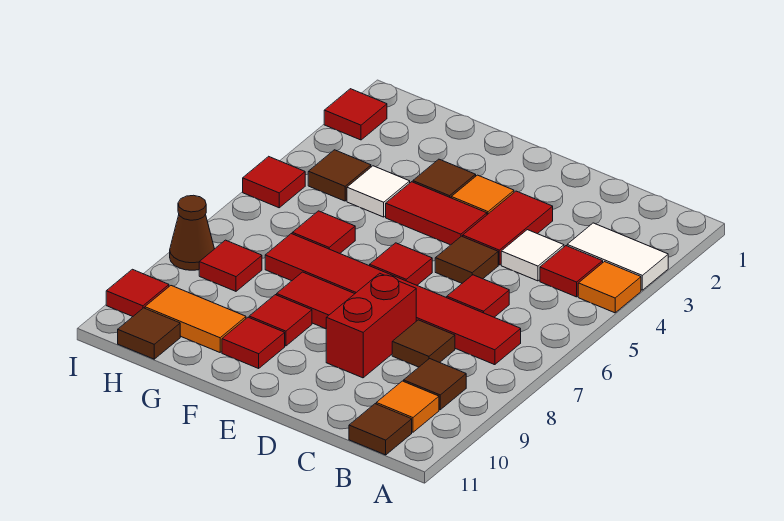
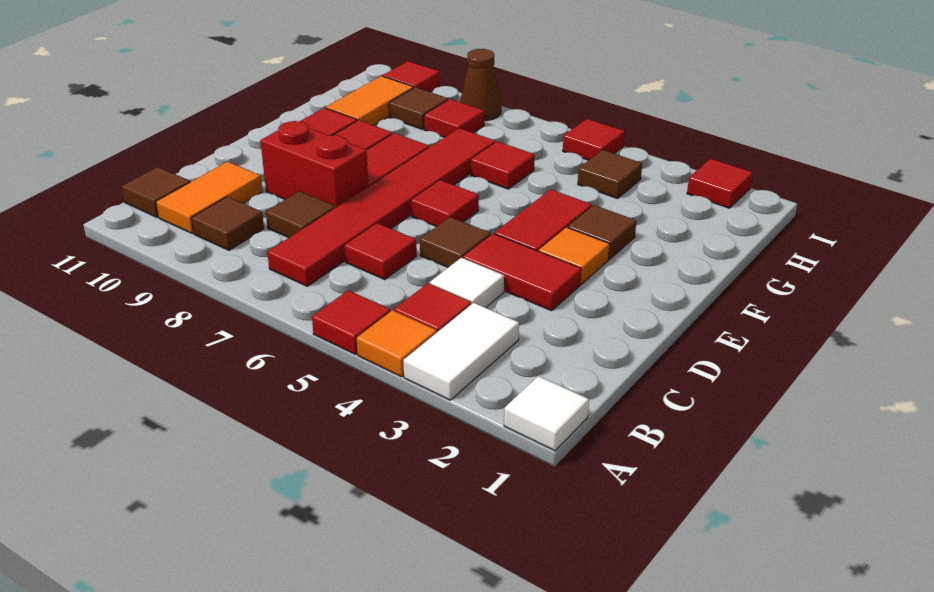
none -> red 1x1 tile [312,290,390,355]
orange 1x1 tile [376,381,439,432] -> orange 1x2 tile [156,162,263,233]
white 1x1 tile [347,166,410,217] -> white 1x1 tile moved to [504,376,589,451]
brown 1x1 tile [118,308,180,359] -> brown 1x1 tile moved to [389,87,448,129]

